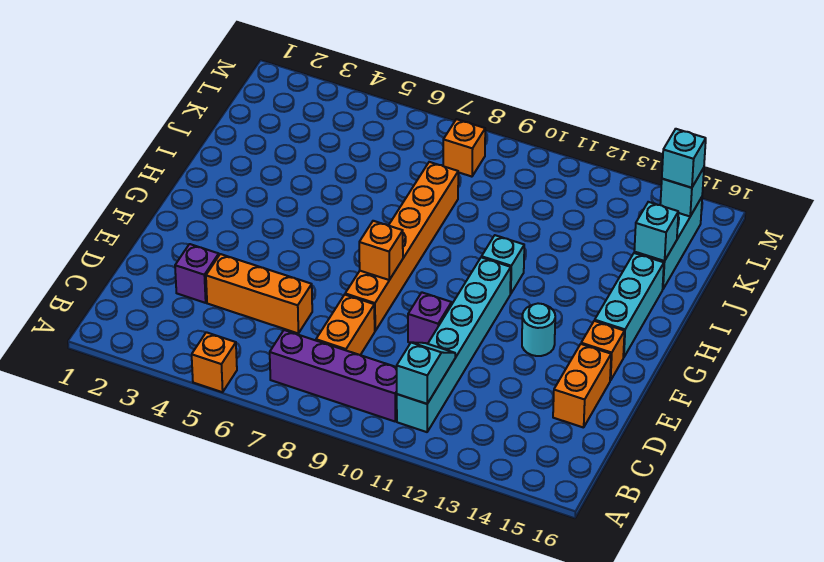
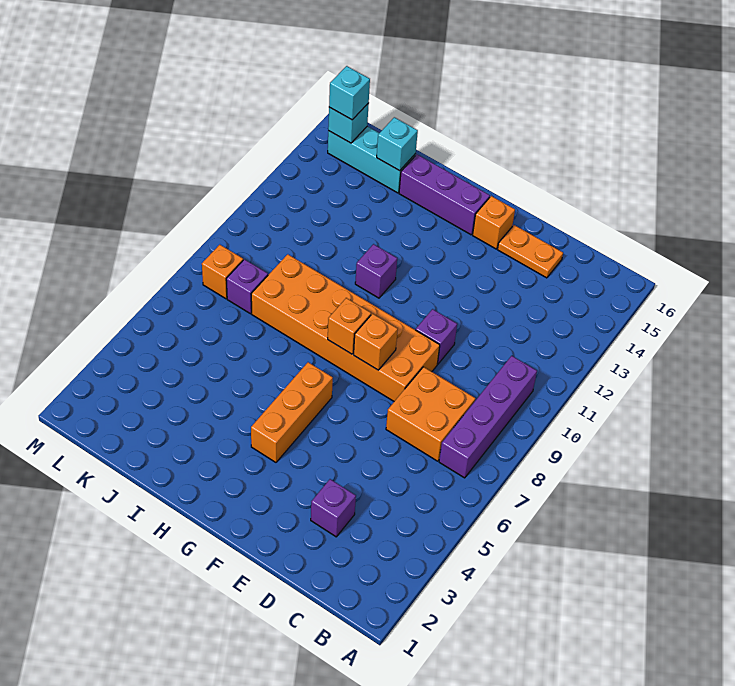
orange 1x1 brick [192,332,237,392] -> orange 1x1 brick moved to [328,298,371,354]
cyan 1x6 brick [397,257,511,432] -> none
cyan 1x2 slope [397,342,455,404] -> none
orange 1x2 brick [316,295,375,355] -> orange 2x2 brick [386,367,475,461]
orange 1x3 brick [206,254,312,333] -> orange 1x3 brick moved to [251,362,333,462]
orange 1x2 brick [553,344,611,428] -> orange 1x2 plate [498,225,563,278]
orange 1x6 brick [345,162,458,331] -> orange 2x6 brick [251,254,440,401]
cyan 1x1 round brick [522,303,555,356] -> none
cyan 1x3 brick [595,253,664,358] -> purple 1x3 brick [399,155,490,235]
cyan 1x1 brick [482,235,524,294] -> purple 1x1 brick [355,244,397,298]
none -> purple 1x1 brick [226,259,268,314]

